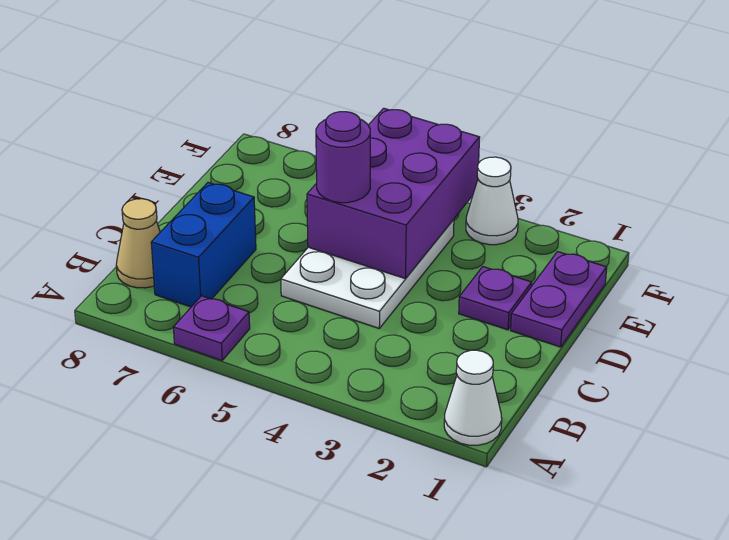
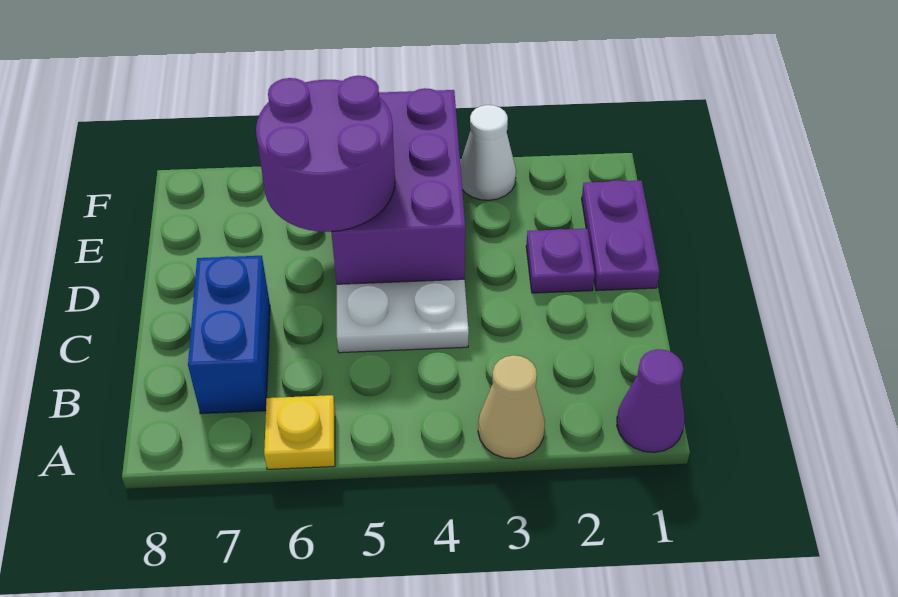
white 1x1 cone [444,350,502,445] -> purple 1x1 cone [617,349,684,452]
purple 1x1 plate [173,296,250,360] -> yellow 1x1 plate [264,395,335,469]
tan 1x1 cone [116,199,160,288] -> tan 1x1 cone moved to [478,355,545,459]
purple 1x1 round brick [316,112,370,203] -> purple 2x2 round brick [256,76,395,232]

